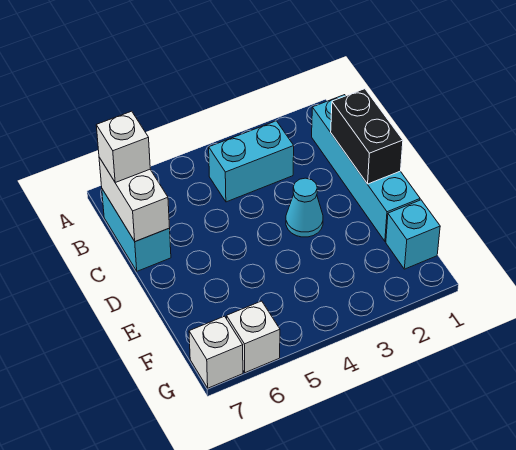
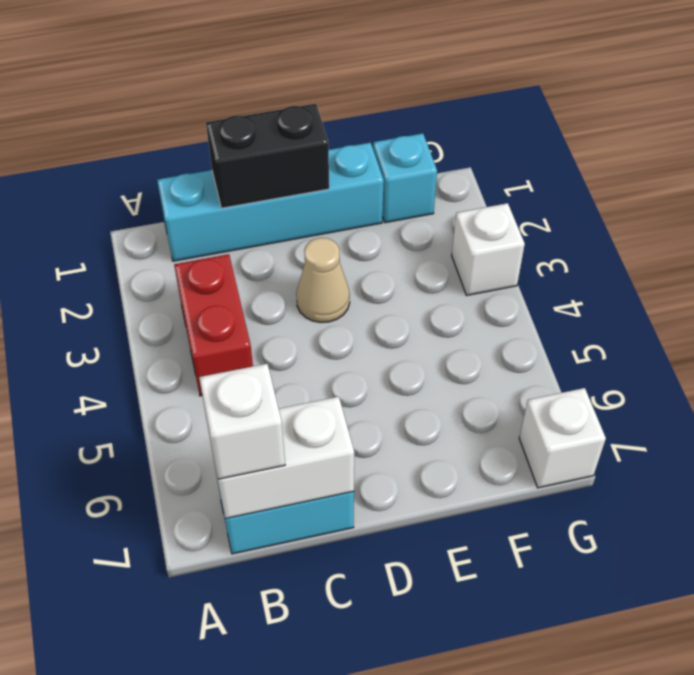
cyan 1x2 brick [209,121,294,202] -> red 1x2 brick [174,254,253,396]
cyan 1x1 cone [286,178,323,237] -> tan 1x1 cone [296,238,350,322]
white 1x1 brick [227,301,280,373] -> white 1x1 brick moved to [452,203,525,295]

